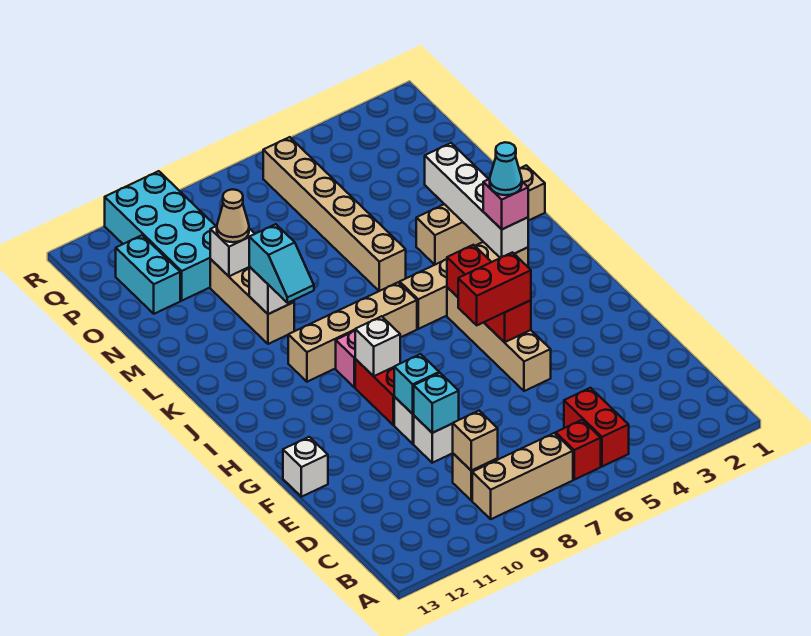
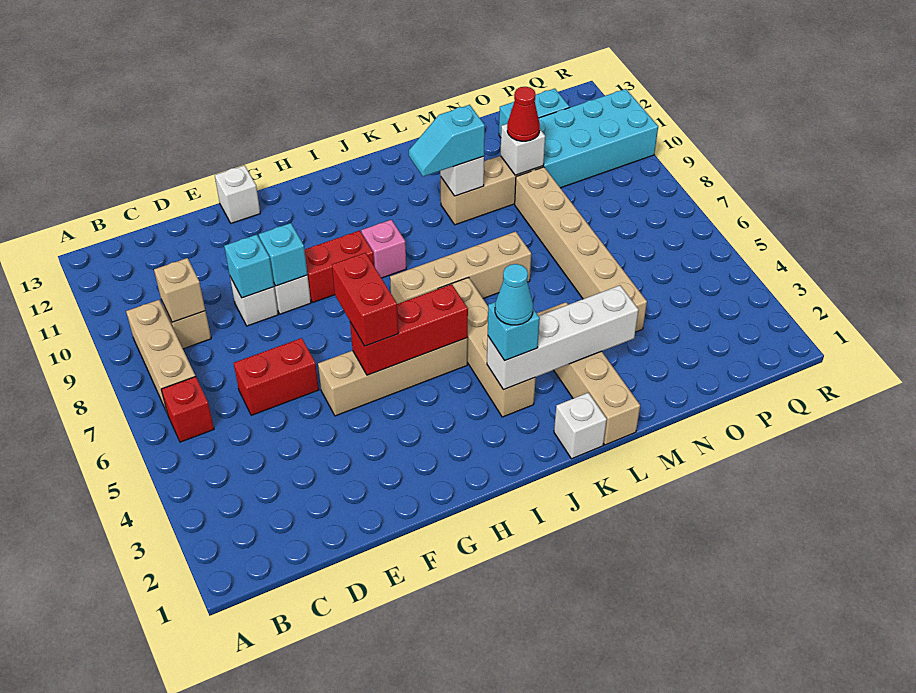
red 1x2 brick [564,388,629,467] -> red 1x2 brick moved to [234,338,319,415]
white 1x1 brick [355,316,400,376] -> white 1x1 brick moved to [554,393,607,459]
pink 1x1 brick [483,179,528,229] -> cyan 1x1 brick [488,302,540,360]
tan 1x4 brick [288,282,417,382] -> tan 1x4 brick turned to [390,231,531,304]
tan 1x6 brick [263,137,406,291] -> tan 1x6 brick turned to [515,167,647,332]
tan 1x1 cone [217,189,249,242] -> red 1x1 cone [507,87,540,141]

